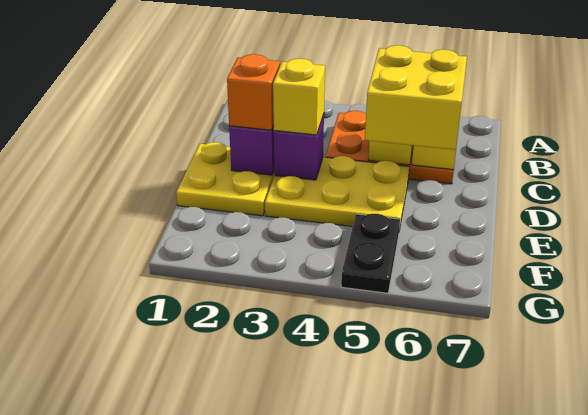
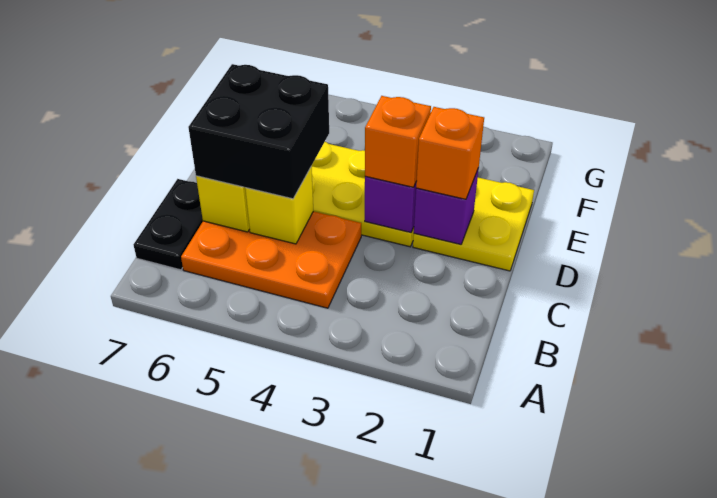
yellow 2x2 brick [365,45,467,150] -> black 2x2 brick [188,64,329,199]
yellow 1x1 brick [273,59,325,135] -> orange 1x1 brick [365,96,431,187]
black 1x2 plate [341,214,400,293] -> black 1x2 plate moved to [134,179,203,270]

